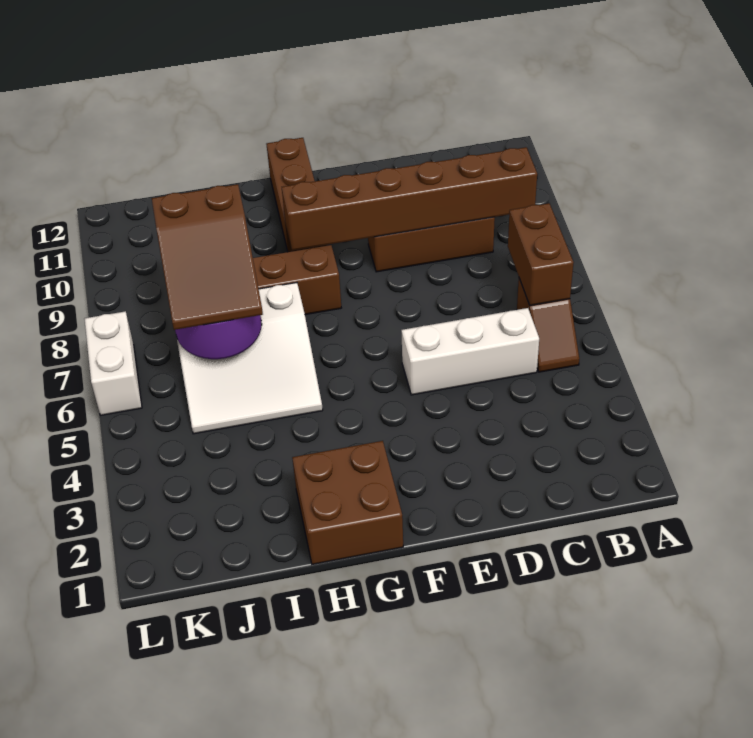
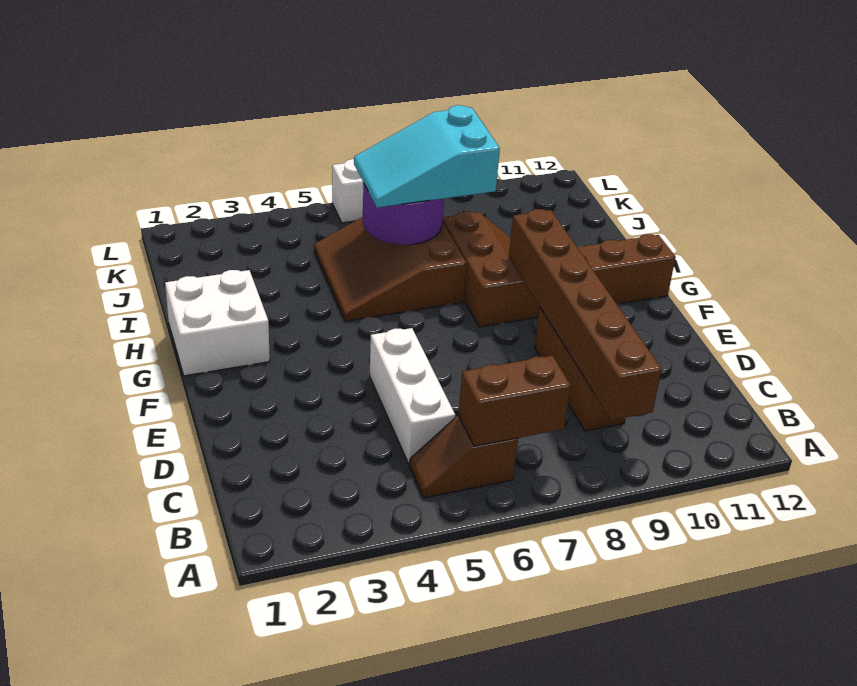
brown 2x2 brick [292,441,403,564] -> white 2x2 brick [165,270,270,376]
white 3x3 slope [177,283,323,434] -> brown 3x3 slope [314,217,467,321]
brown 2x3 slope [152,184,263,330] -> cyan 2x3 slope [354,105,500,208]

